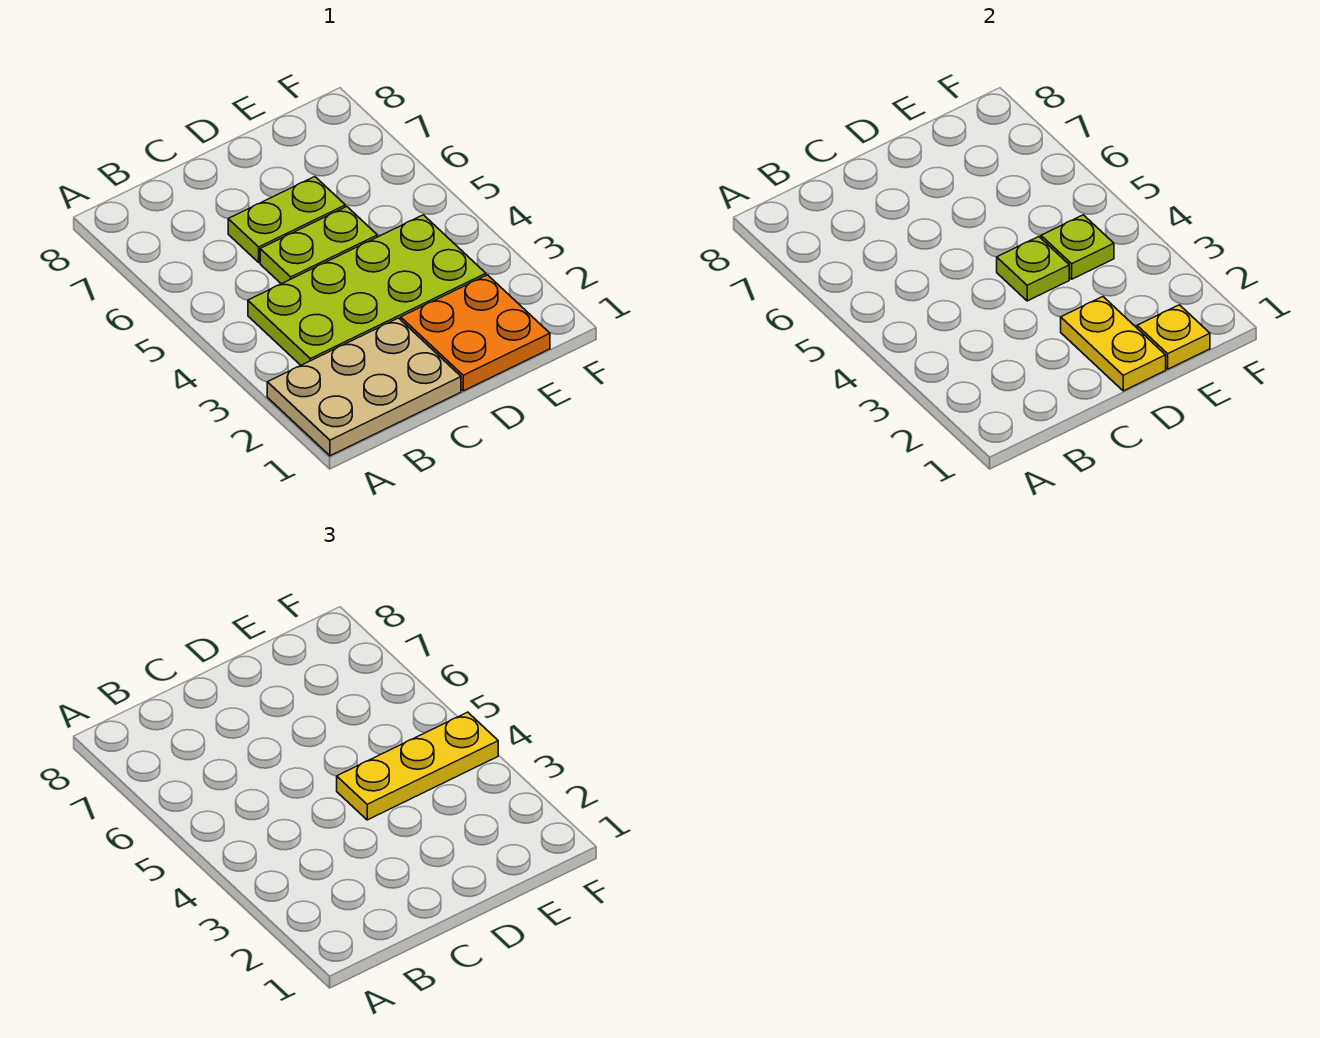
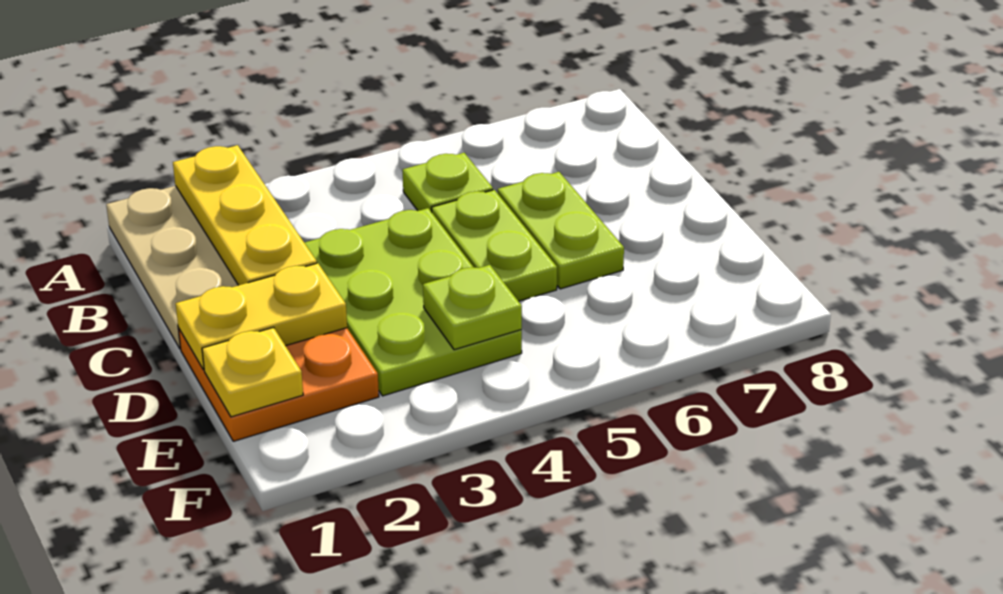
lime 2x4 plate [248,215,486,365] -> lime 2x3 plate [304,208,522,396]
lime 1x1 plate [997,237,1069,301] -> lime 1x1 plate moved to [403,153,493,212]
yellow 1x3 plate [337,712,498,820] -> yellow 1x3 plate moved to [173,145,317,285]

